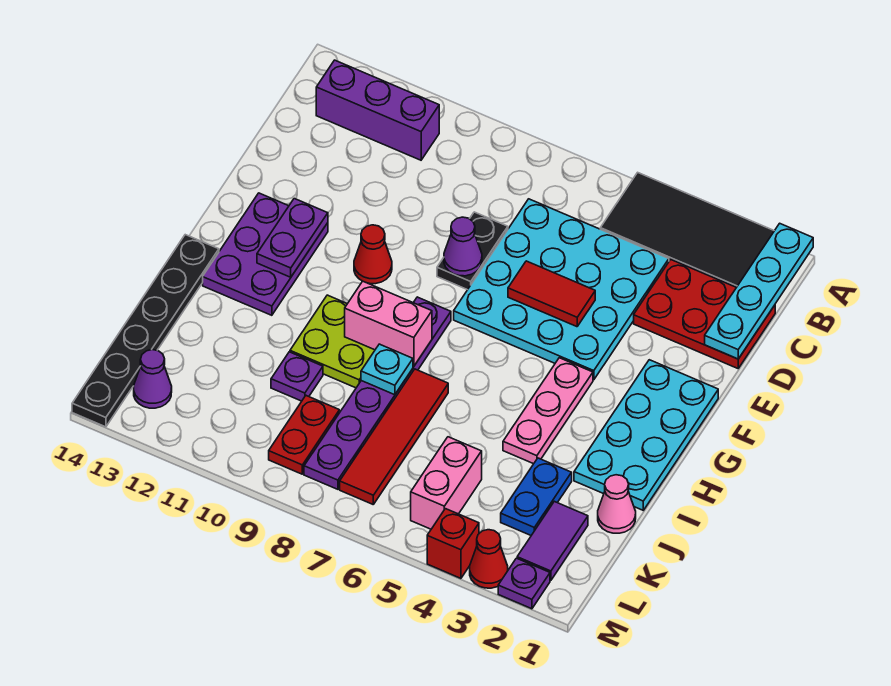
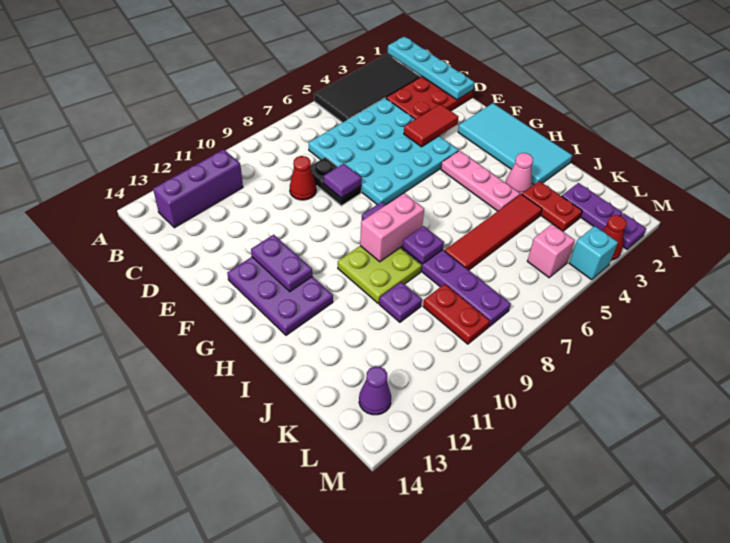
red 1x2 tile [508,261,595,327] -> red 1x2 tile moved to [404,104,458,147]
purple 1x1 cone [444,217,482,276] -> purple 1x1 tile [324,163,362,198]
cyan 2x4 plate [574,360,718,510] -> cyan 2x4 tile [458,103,572,185]
red 1x1 cone [354,225,392,284] -> red 1x1 cone moved to [290,156,316,200]
black 1x6 plate [72,235,219,427] -> none
red 1x4 tile [340,369,448,504] -> red 1x4 tile turned to [445,194,542,270]
cyan 1x1 plate [361,344,413,395] -> purple 1x1 plate [402,226,444,264]
pink 1x1 cone [598,475,636,533] -> pink 1x1 cone moved to [505,153,533,195]
blue 1x2 plate [501,458,572,535] -> red 1x2 plate [522,181,582,231]
purple 1x2 tile [517,501,588,580] -> purple 1x2 plate [562,183,622,231]
pink 1x2 brick [411,437,482,529] -> pink 1x1 brick [527,224,575,278]
red 1x1 brick [427,509,479,578] -> cyan 1x1 brick [569,226,618,280]

